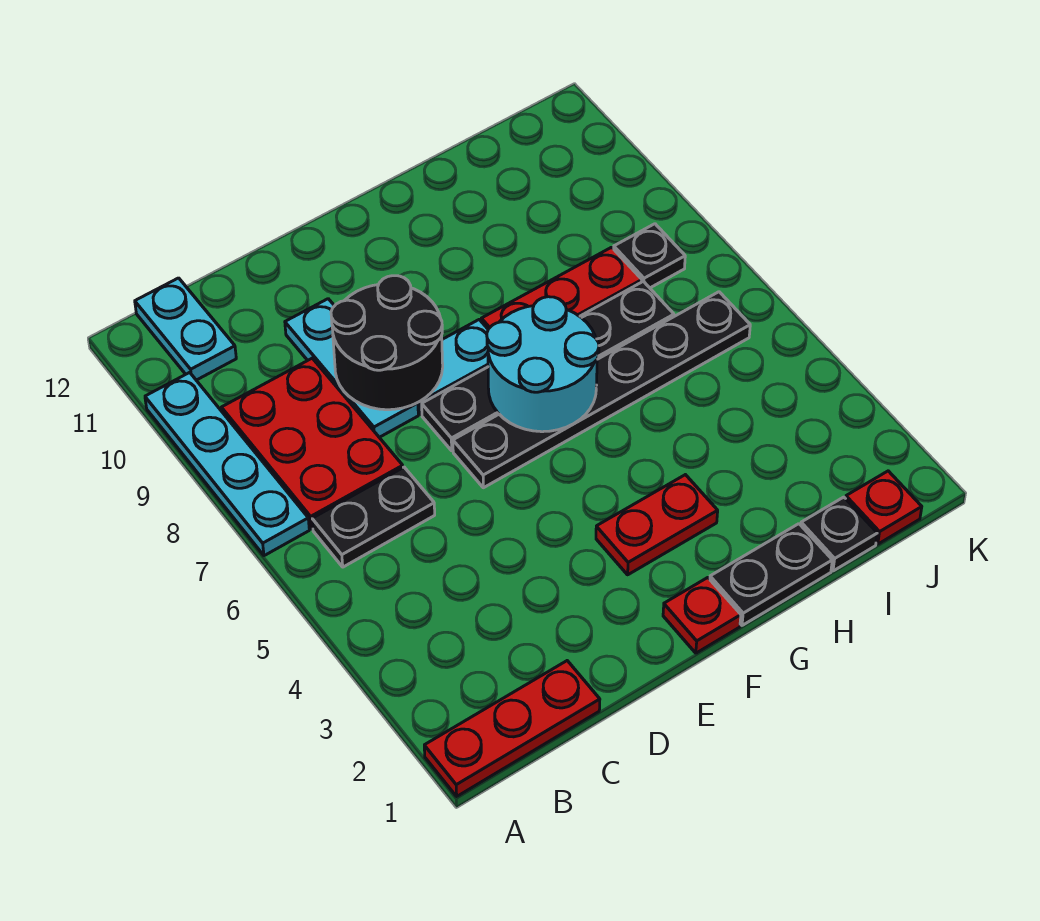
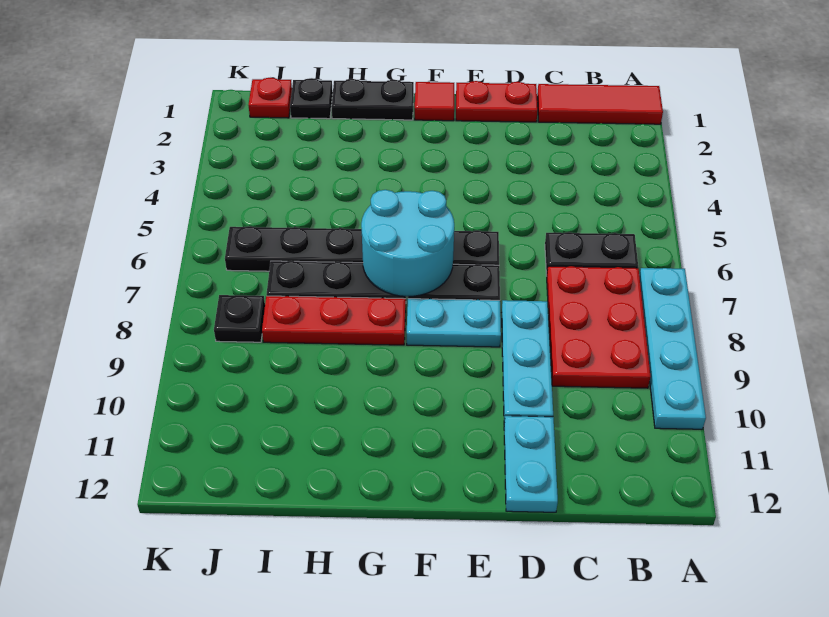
red 1x3 plate [424,661,600,796] -> red 1x3 tile [537,84,663,124]
cyan 1x2 plate [135,278,236,380] -> cyan 1x2 plate moved to [504,416,558,512]
black 2x2 round brick [331,276,443,410] -> none
red 1x1 plate [663,578,741,653] -> red 1x1 tile [415,82,454,121]
red 1x2 plate [596,475,718,575] -> red 1x2 plate moved to [456,81,538,122]

